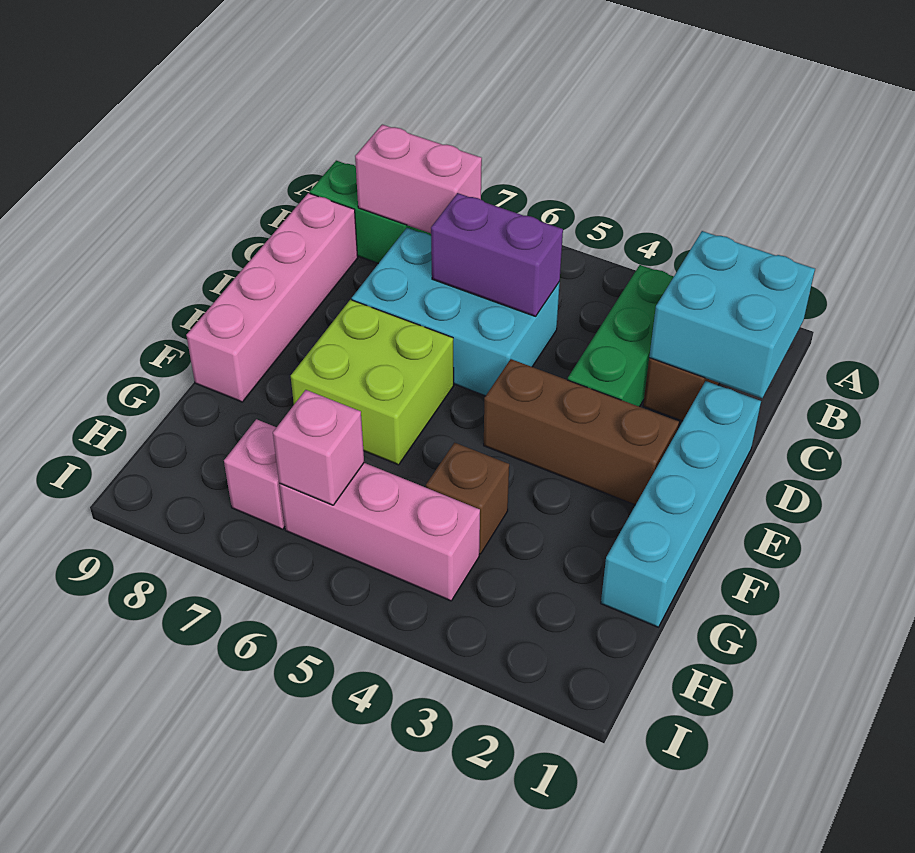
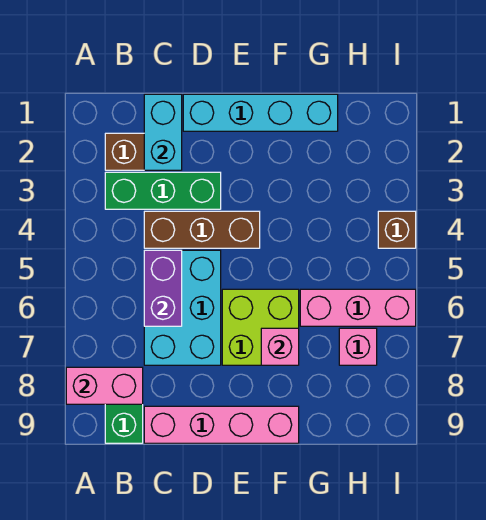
cyan 2x2 brick [649,231,815,398] -> cyan 1x2 brick [144,94,182,170]
pink 1x2 brick [355,125,482,233] -> pink 1x2 brick turned to [66,367,143,404]
brown 1x3 brick [484,359,679,505] -> brown 1x3 brick turned to [144,211,260,248]
brown 1x1 brick [426,443,509,554] -> brown 1x1 brick moved to [378,211,416,248]
pink 1x3 brick [279,463,480,601] -> pink 1x3 brick turned to [300,289,416,326]
pink 1x1 brick [273,390,364,505] -> pink 1x1 brick moved to [261,328,299,365]

